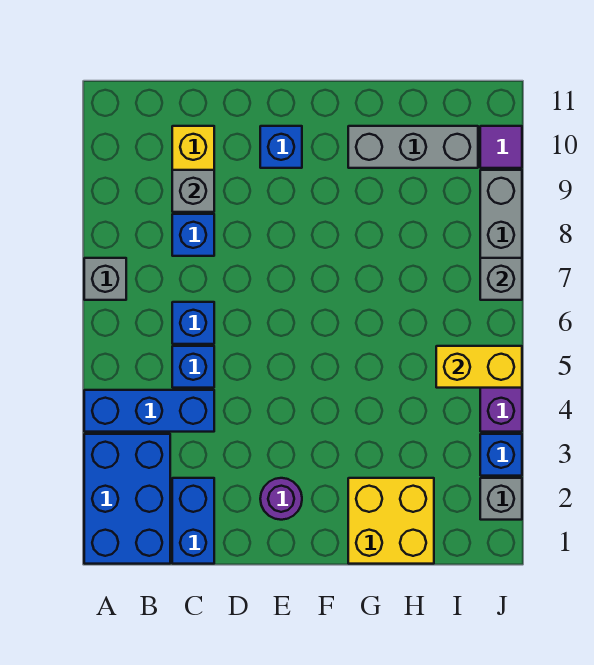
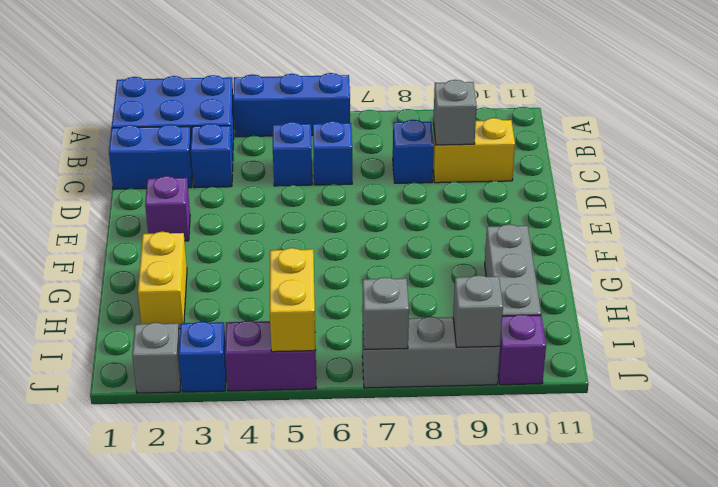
blue 1x3 brick [84,390,214,432] -> blue 1x3 brick turned to [233,73,350,137]
grey 1x1 brick [84,258,126,300] -> grey 1x1 brick moved to [453,275,503,347]
purple 1x1 round brick [260,478,302,520] -> purple 1x1 brick [145,176,190,241]
blue 1x1 brick [260,126,302,168] -> blue 1x1 brick moved to [191,124,233,188]
yellow 2x2 brick [348,478,434,564] -> yellow 1x2 brick [138,232,187,329]
purple 1x1 tile [480,126,522,168] -> purple 1x1 brick [498,314,546,385]

